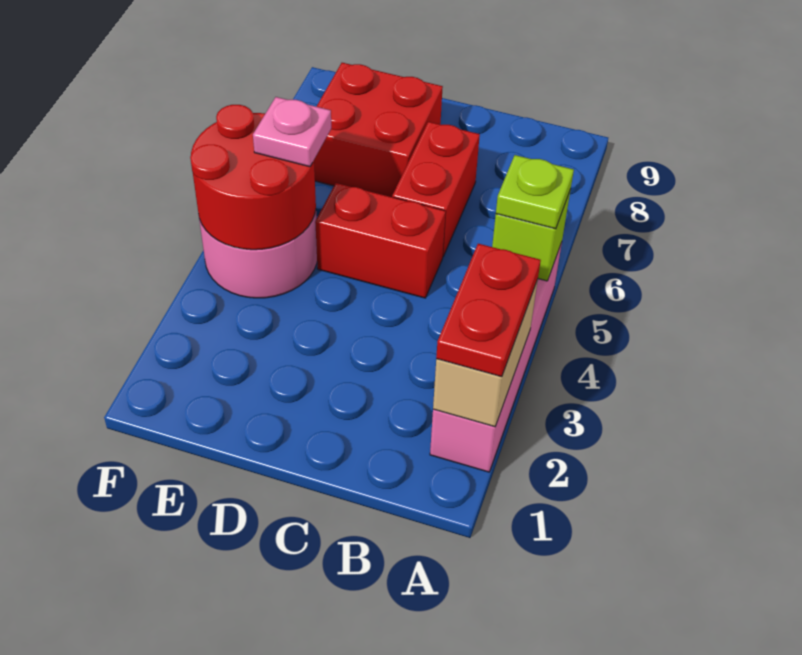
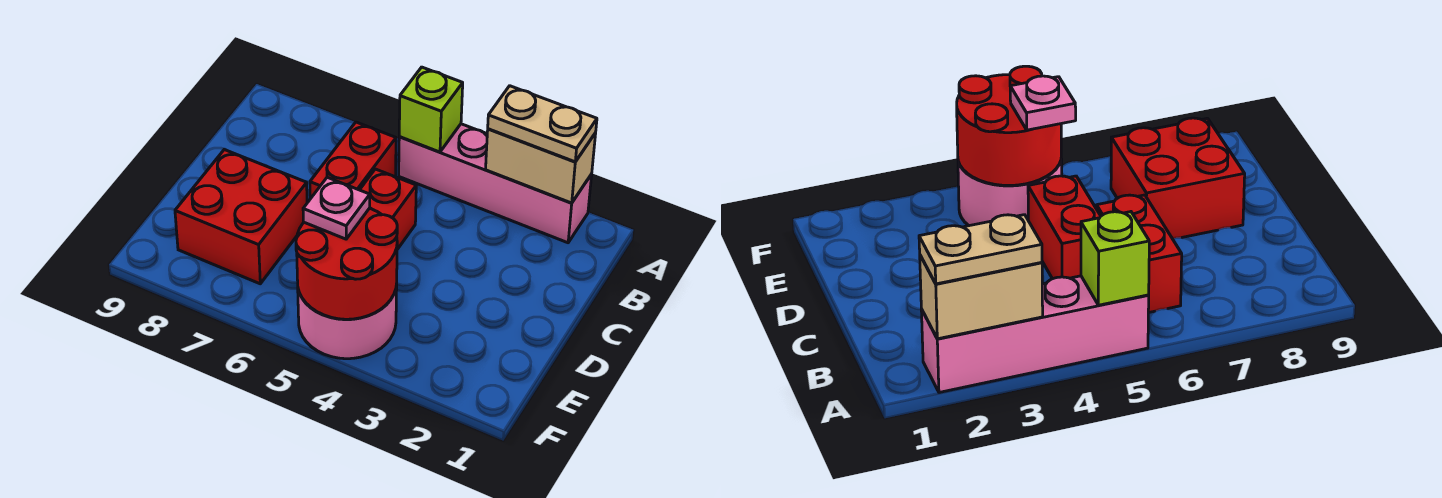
red 1x2 plate [436,244,541,377] -> tan 1x2 plate [488,86,597,162]
lime 1x1 plate [496,155,574,229] -> none
red 1x2 brick [392,122,480,256] -> red 1x2 brick turned to [310,122,396,199]

